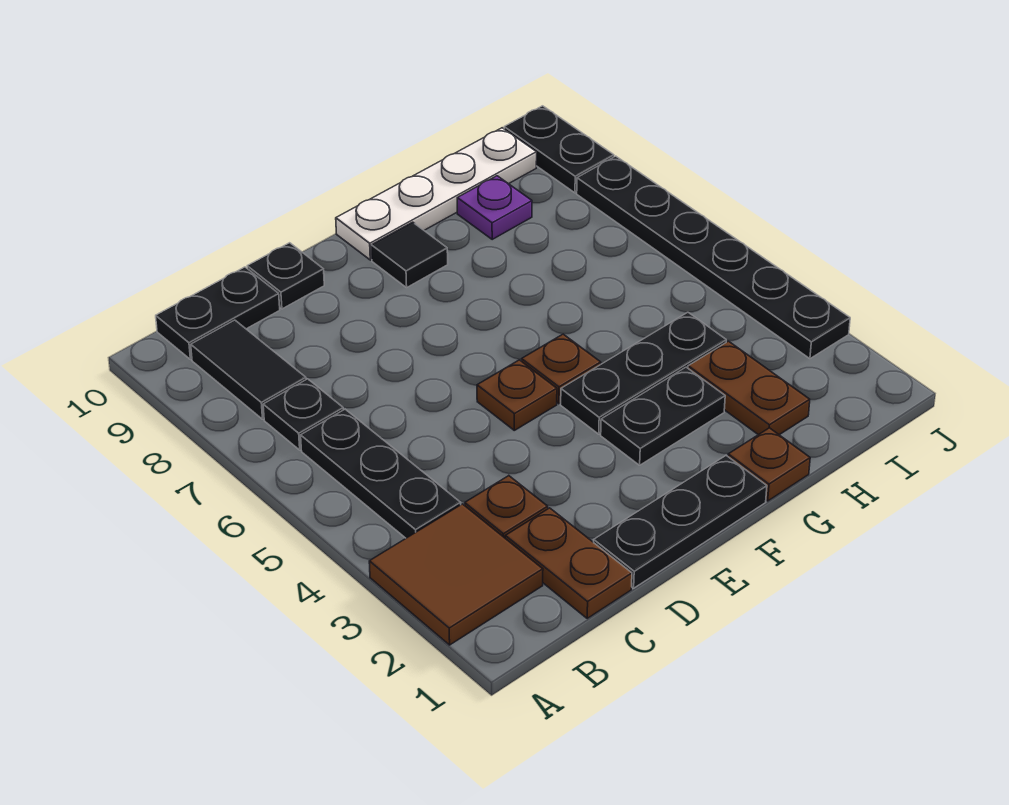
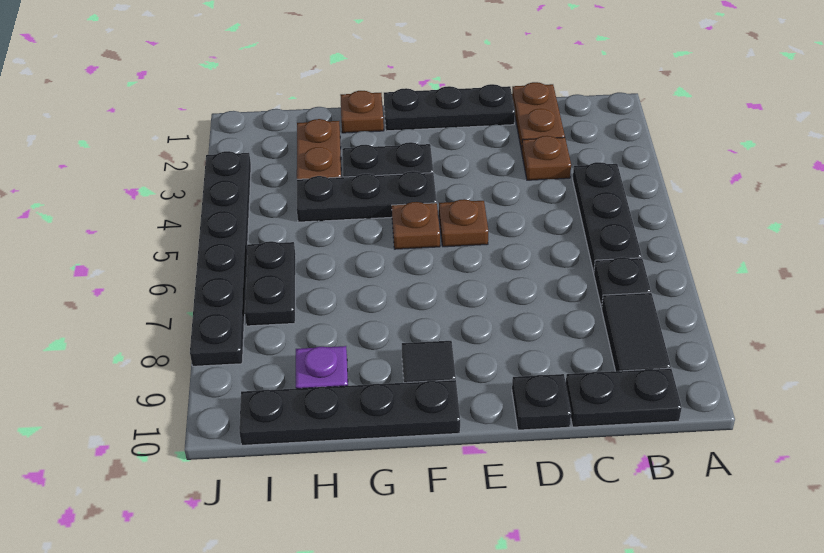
brown 2x2 tile [369,504,543,645] -> none
white 1x4 plate [336,128,537,260] -> black 1x4 plate [239,380,460,445]
black 1x2 plate [504,106,614,193] -> black 1x2 plate moved to [245,241,296,326]

